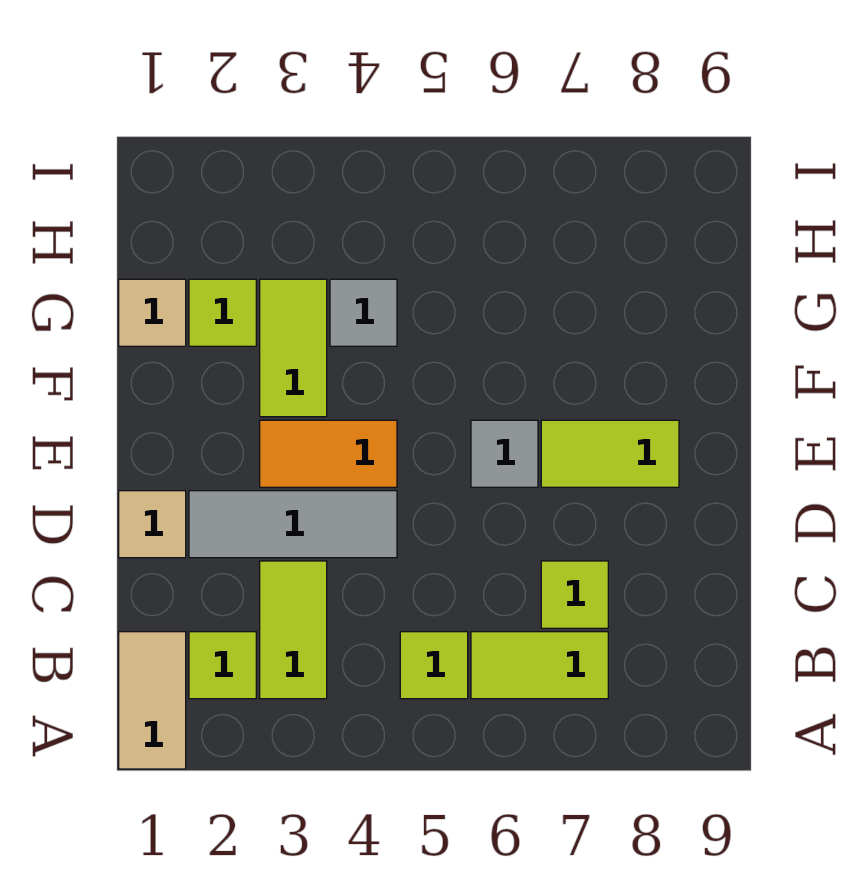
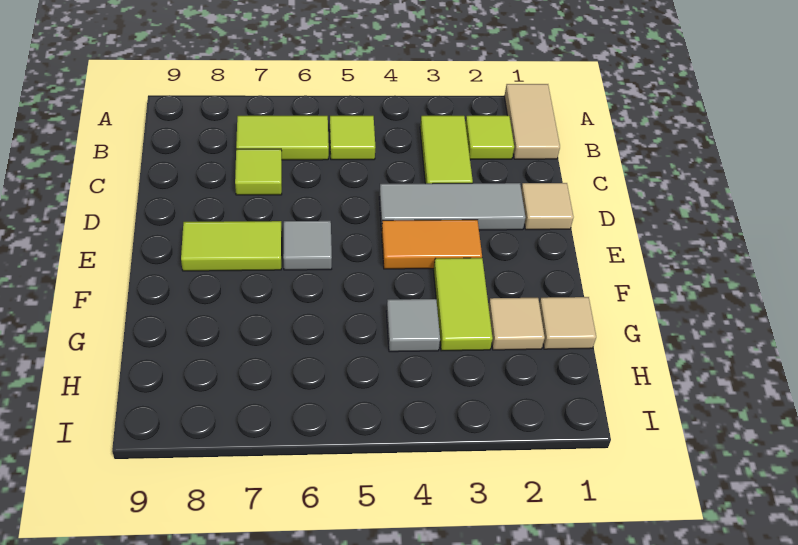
lime 1x1 tile [189,279,256,346] -> tan 1x1 tile [489,298,545,350]

